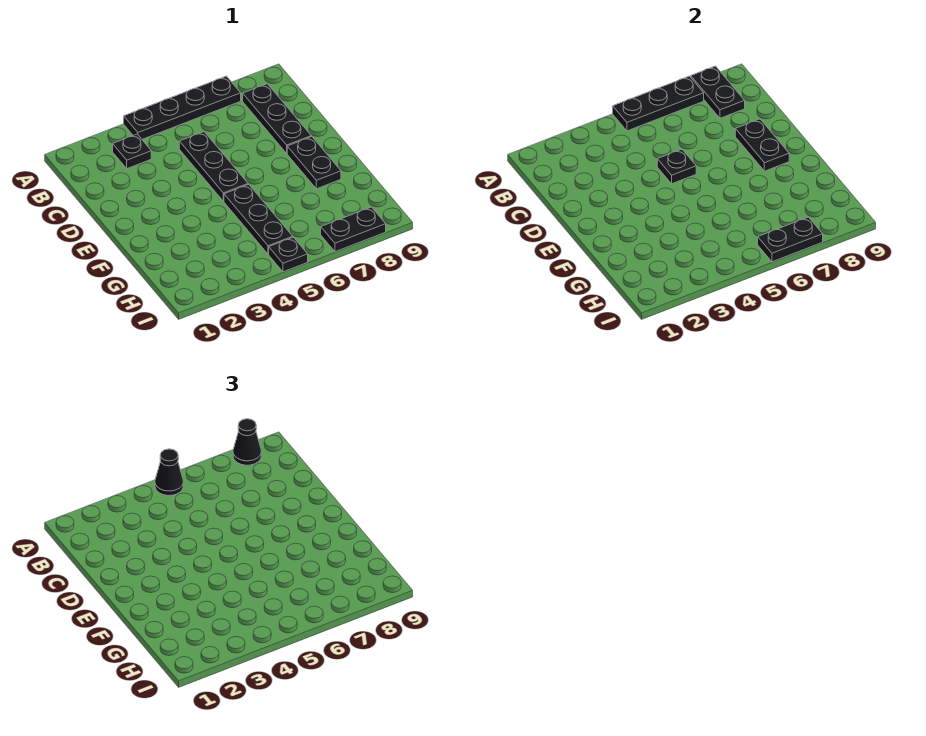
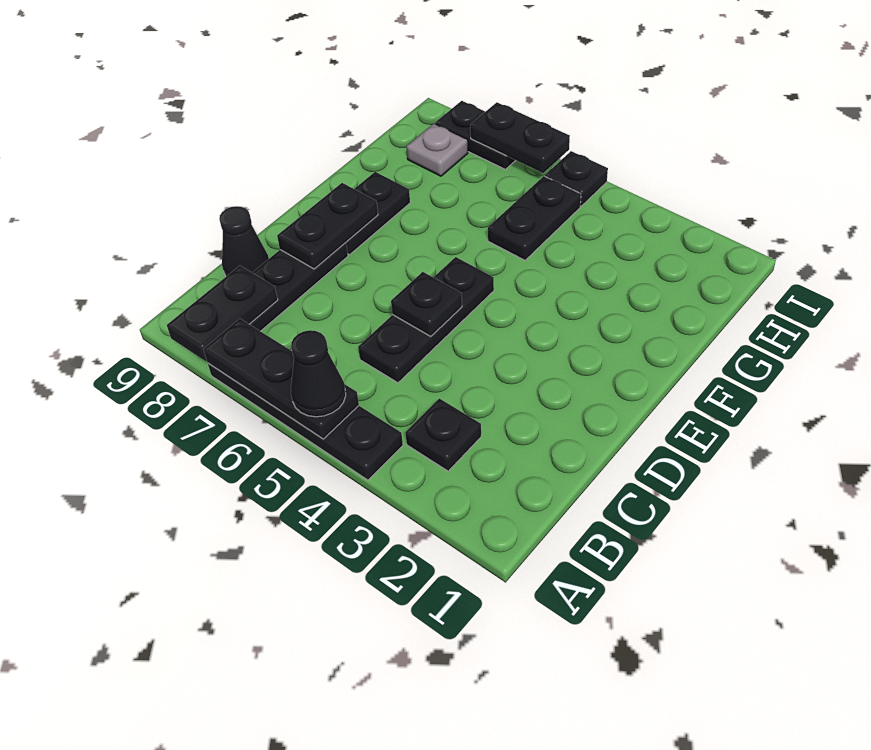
black 1x1 cone [233,419,261,465] -> black 1x1 cone moved to [219,206,269,276]
black 1x3 plate [224,184,293,254] -> black 1x2 plate [488,176,581,260]
none -> grey 1x1 plate [406,124,468,176]

